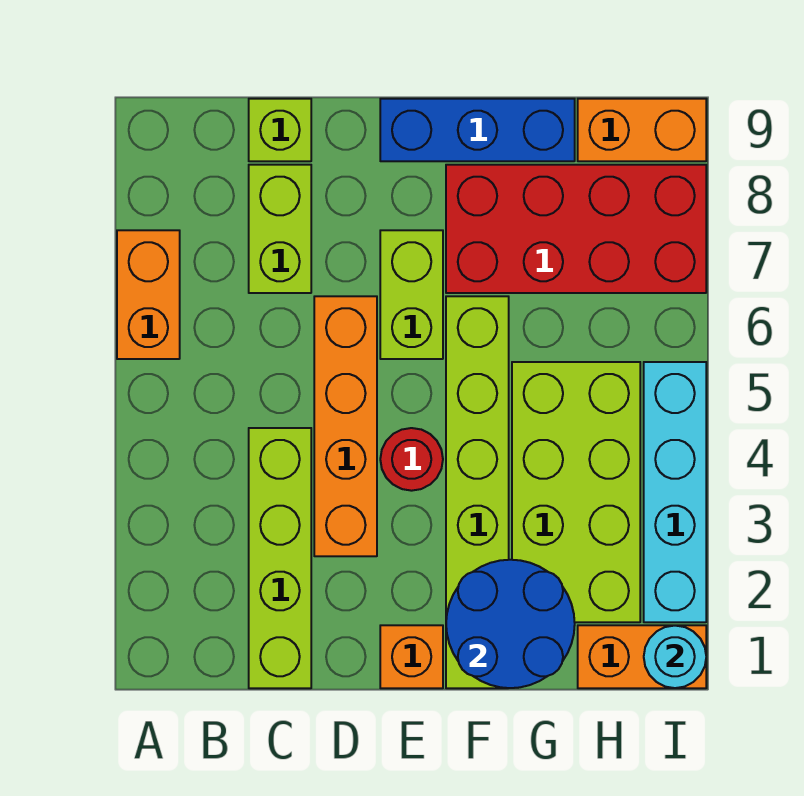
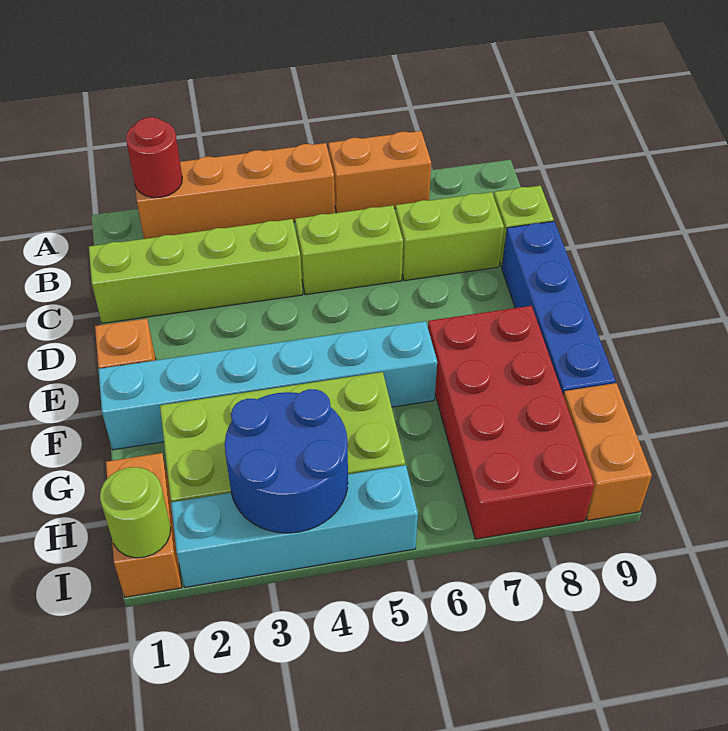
orange 1x4 brick [314,296,377,556] -> orange 1x4 brick moved to [135,143,335,239]
red 1x1 round brick [380,428,443,491] -> red 1x1 round brick moved to [126,117,182,198]
lime 1x2 brick [380,230,443,359] -> lime 1x2 brick moved to [295,205,403,295]
blue 1x3 brick [380,99,575,161] -> blue 1x4 brick [502,221,616,395]
lime 1x6 brick [446,296,509,688] -> cyan 1x6 brick [98,321,437,450]
blue 2x2 round brick [446,560,575,688] -> blue 2x2 round brick moved to [225,389,348,533]
cyan 1x1 round brick [644,626,706,688] -> lime 1x1 round brick [100,467,171,558]

